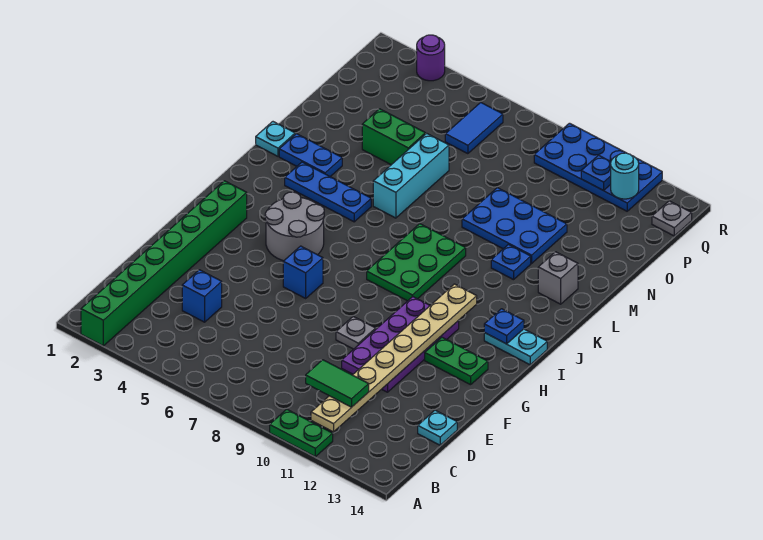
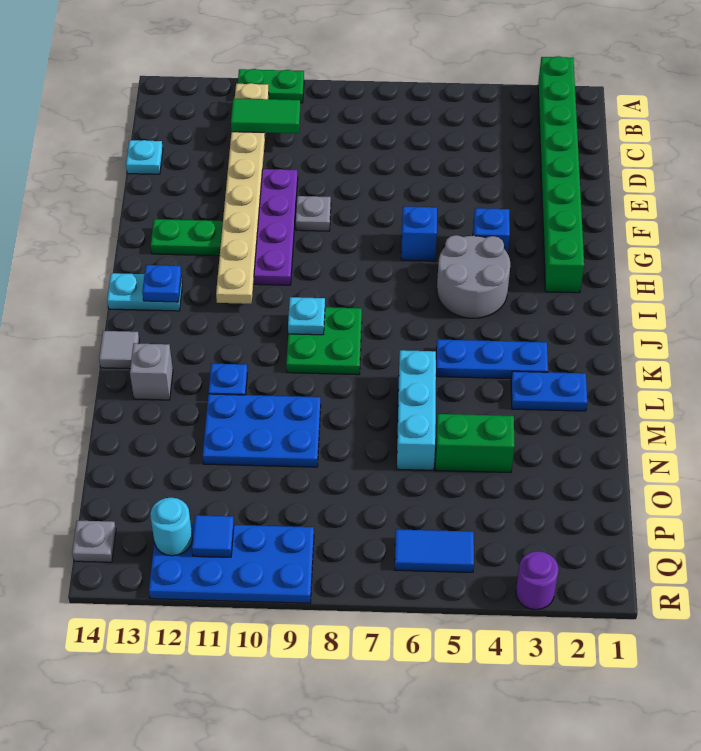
blue 1x1 brick [182,270,222,322] -> blue 1x1 brick moved to [473,208,510,254]
green 2x3 plate [367,224,466,301] -> green 2x2 plate [286,307,362,375]
none -> grey 1x1 tile [99,331,139,369]
cyan 1x1 plate [256,122,295,156] -> cyan 1x1 plate moved to [288,297,325,335]
blue 1x2 tile [445,102,503,154] -> blue 1x2 tile turned to [395,529,474,572]
blue 1x1 plate [581,155,611,191] -> blue 1x1 tile [192,515,234,557]

